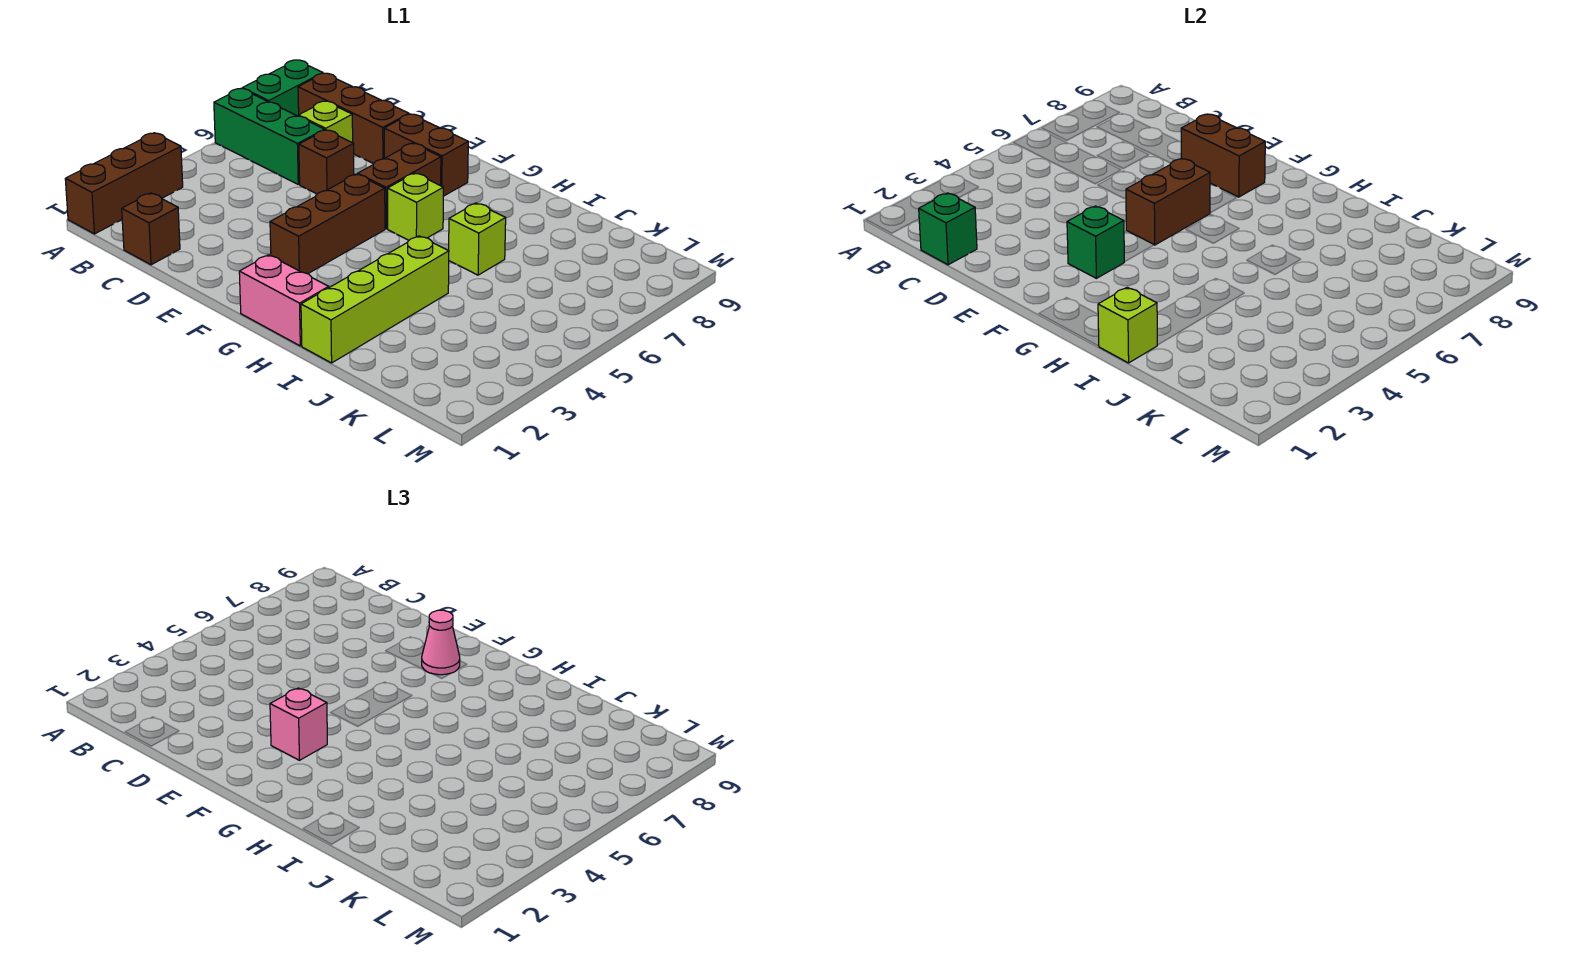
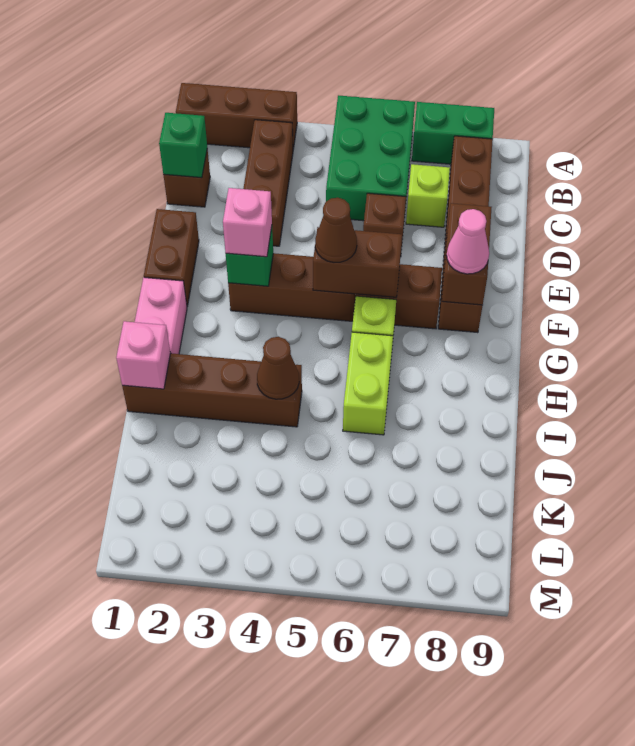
green 1x3 brick [214,89,324,184] -> green 2x3 brick [326,95,415,221]
none -> brown 1x3 brick [243,120,293,246]
none -> brown 1x2 brick [144,209,199,306]
none -> brown 1x1 cone [315,198,357,263]
lime 1x4 brick [301,236,449,363] -> brown 1x4 brick [122,353,302,427]
lime 1x1 brick [1098,287,1157,363] -> pink 1x1 brick [116,321,170,389]
none -> brown 1x1 cone [257,337,299,399]
lime 1x1 brick [449,203,506,275] -> lime 1x2 brick [343,332,393,435]

